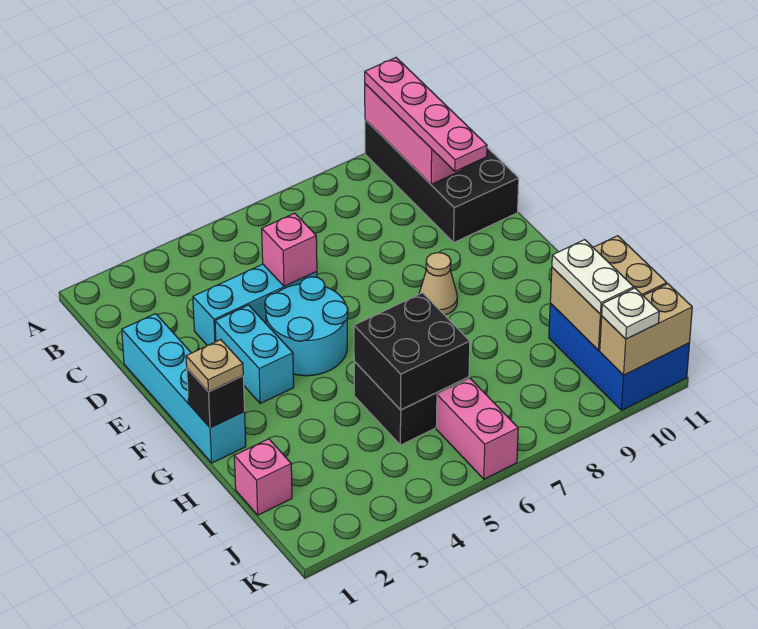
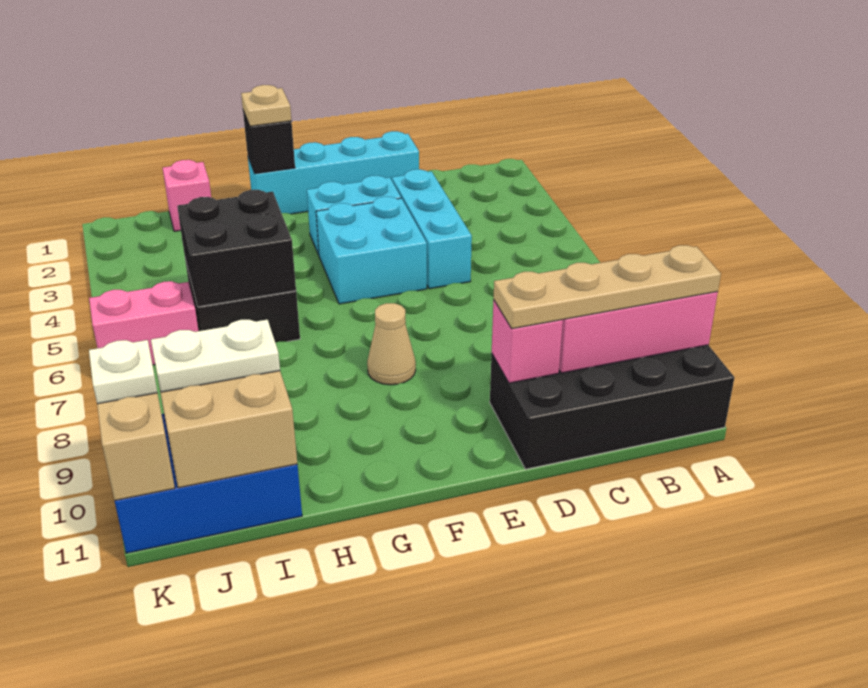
pink 1x4 plate [365,58,487,171] -> tan 1x4 plate [494,245,721,329]
pink 1x1 brick [262,213,317,286] -> pink 1x1 brick moved to [492,300,563,383]
cyan 2x2 round brick [265,277,348,376] -> cyan 2x2 brick [316,197,427,304]

